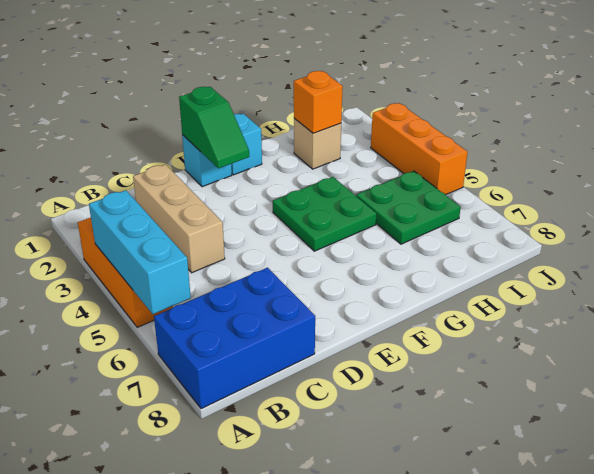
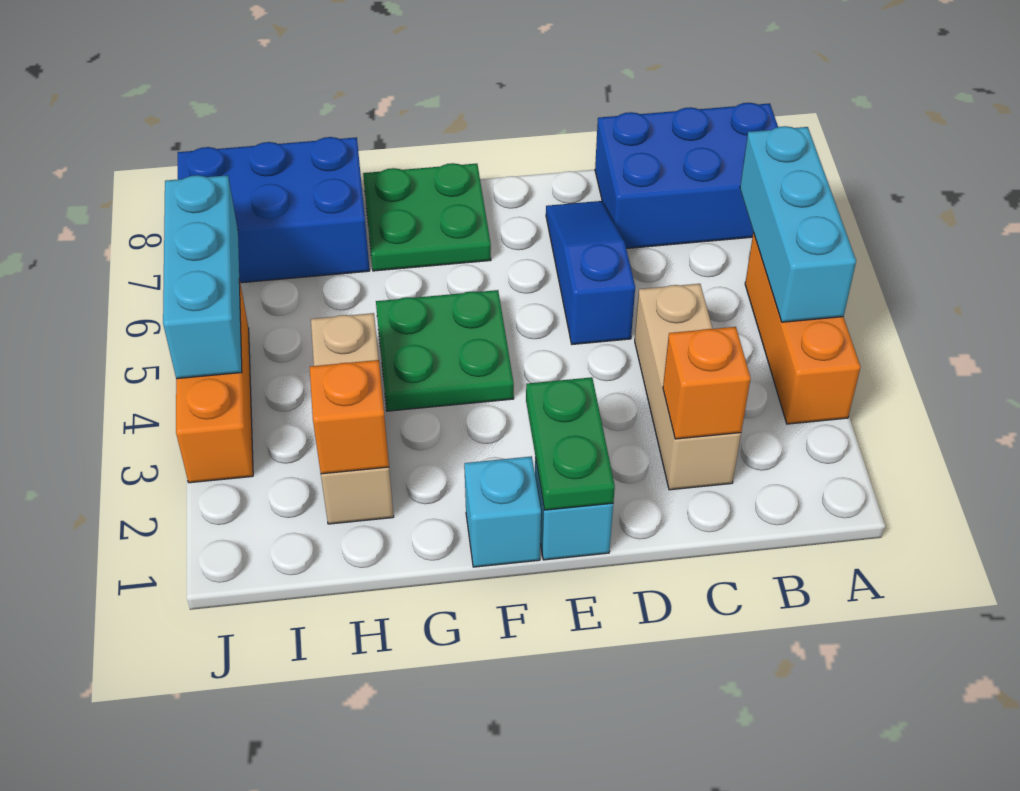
none -> orange 1x1 brick [663,327,751,439]
none -> blue 1x3 slope [546,201,635,344]
green 1x2 slope [179,87,249,168] -> green 1x2 plate [526,377,615,510]
tan 1x1 brick [294,118,341,169] -> tan 1x3 brick [311,313,394,524]
green 2x2 plate [356,171,461,244] -> green 2x2 plate moved to [363,163,491,271]
none -> blue 2x3 brick [178,137,370,283]
none -> cyan 1x3 brick [163,175,242,379]

